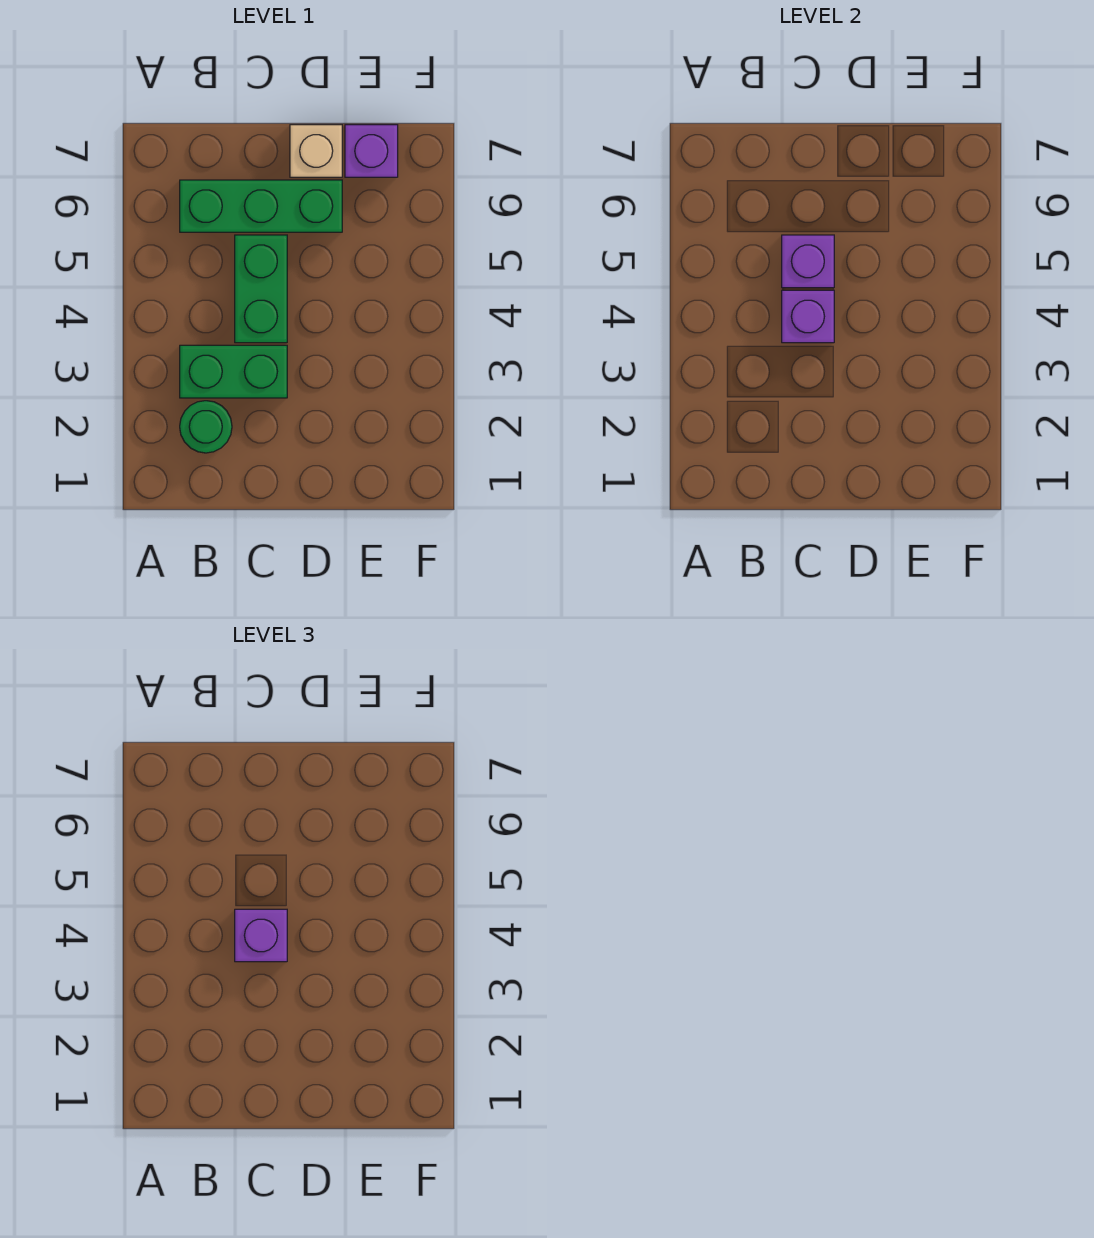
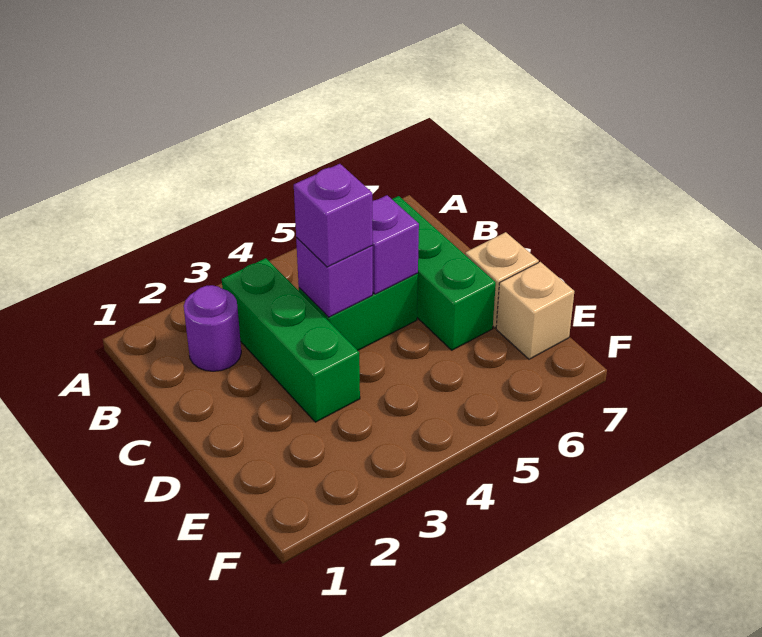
green 1x1 round brick [180,401,232,453] -> purple 1x1 round brick [184,285,241,371]
green 1x2 brick [180,345,287,398] -> green 1x3 brick [222,258,360,422]
purple 1x1 brick [345,125,398,177] -> tan 1x1 brick [496,262,574,359]

